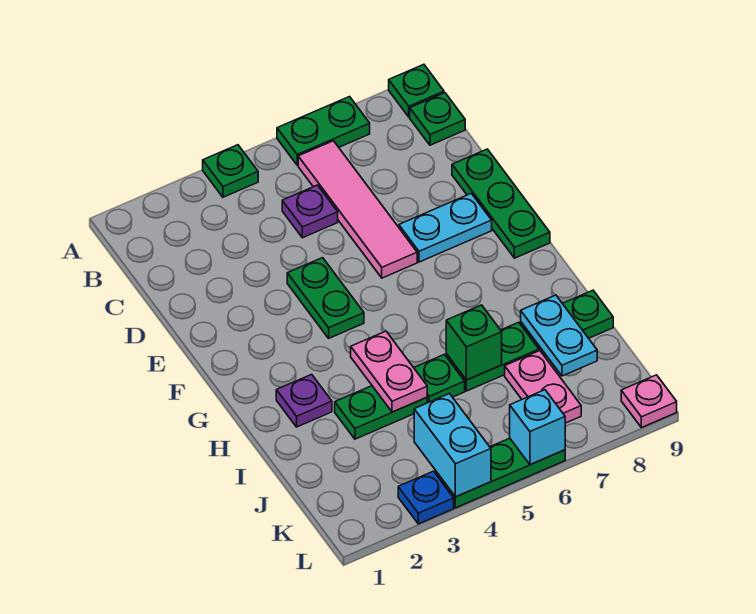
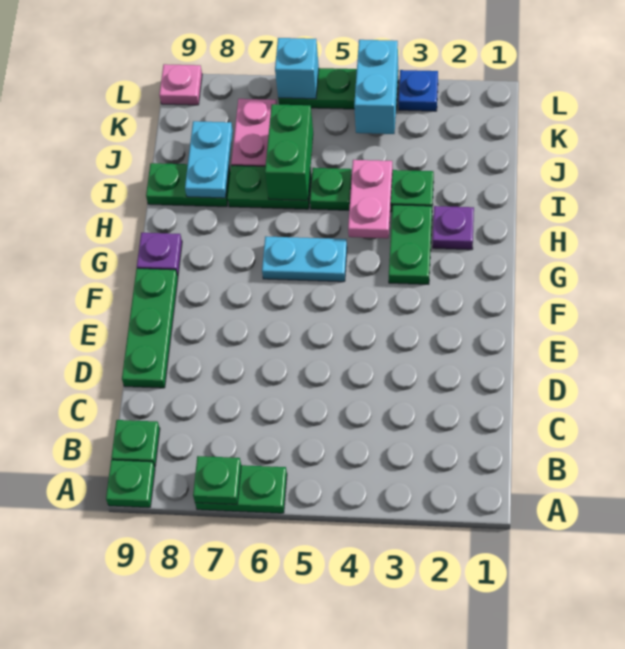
green 1x1 plate [203,145,258,197] -> green 1x1 plate moved to [193,456,241,504]
pink 1x4 tile [298,141,417,278] -> none
purple 1x1 plate [282,185,338,238] -> purple 1x1 plate moved to [137,233,182,276]
green 1x2 plate [287,258,364,338] -> green 1x2 plate moved to [389,205,432,284]
cyan 1x2 plate [399,193,492,262] -> cyan 1x2 plate moved to [262,236,347,282]
green 1x1 brick [446,305,502,380] -> green 1x2 brick [265,104,313,200]

